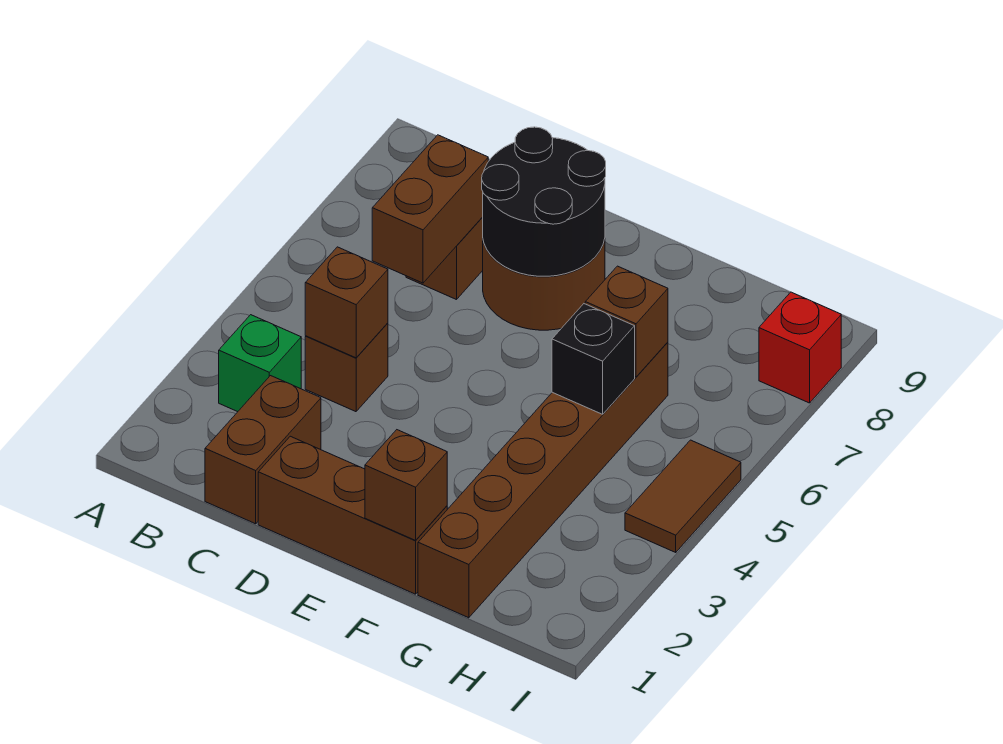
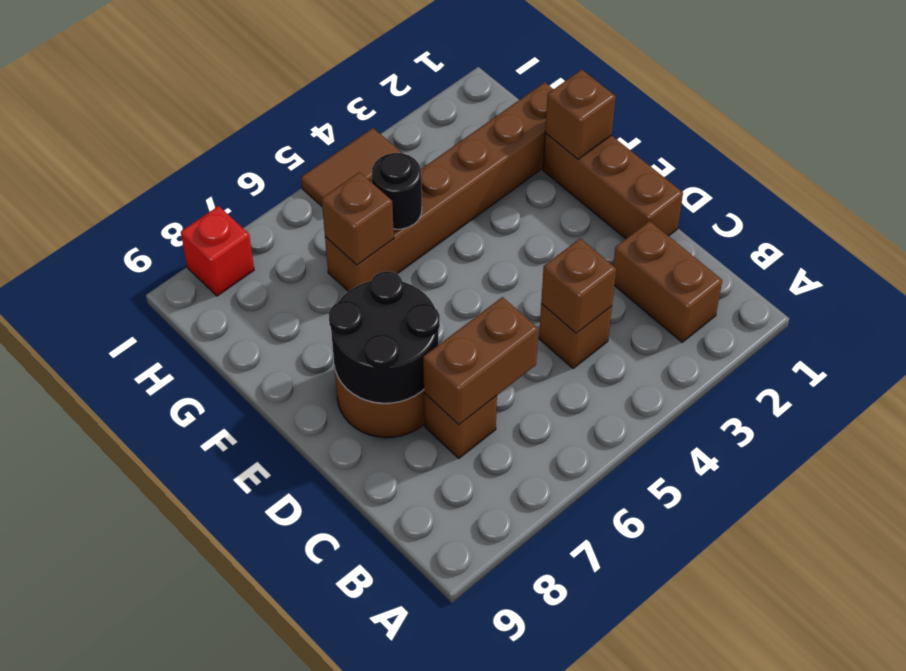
green 1x1 brick [219,315,301,412] -> none
brown 1x2 brick [205,376,321,524] -> brown 1x2 brick turned to [613,221,722,342]
black 1x1 brick [552,304,635,414] -> black 1x1 round brick [372,153,422,229]

